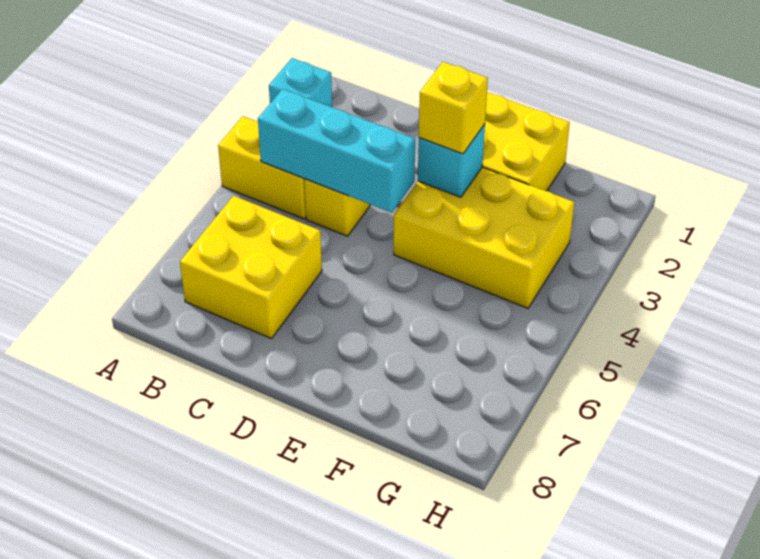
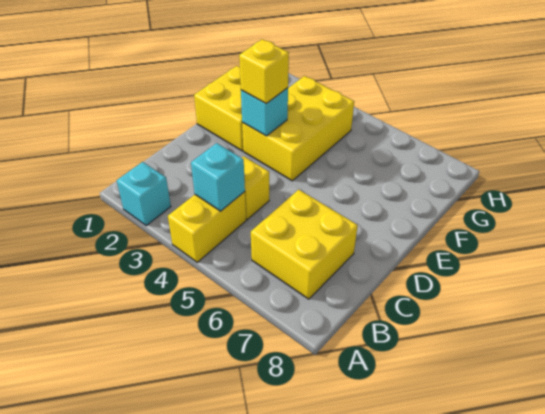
cyan 1x3 brick [258,89,415,213] -> cyan 1x1 brick [191,143,245,211]

